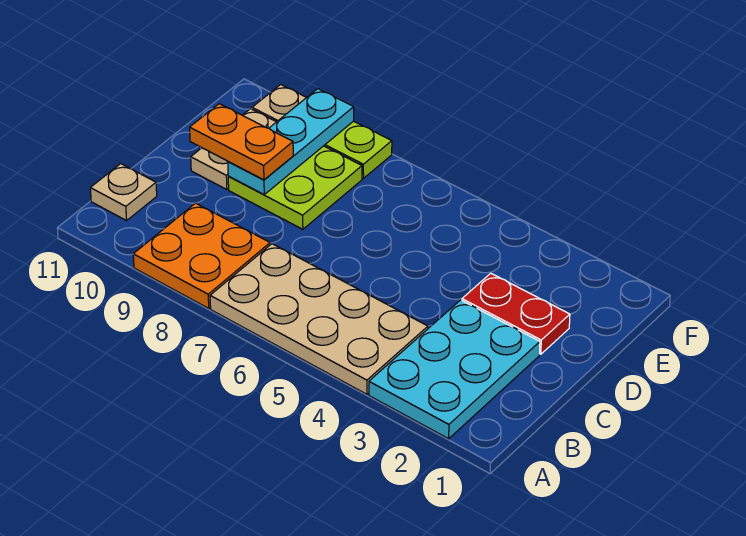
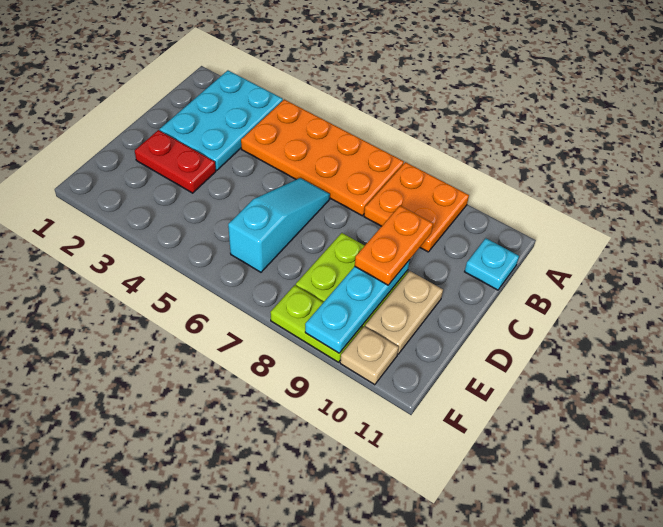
tan 2x4 plate [210,244,428,394] -> orange 2x4 plate [241,99,404,216]
tan 1x1 plate [90,164,157,221] -> cyan 1x1 plate [465,238,519,290]
none -> cyan 1x3 slope [228,178,330,272]
orange 1x2 plate [190,104,293,180] -> orange 1x2 plate turned to [355,206,433,285]

